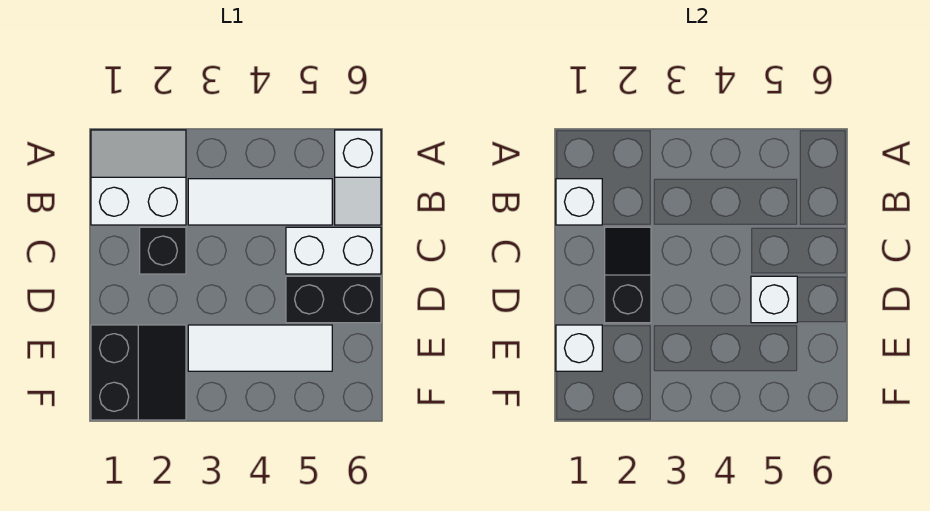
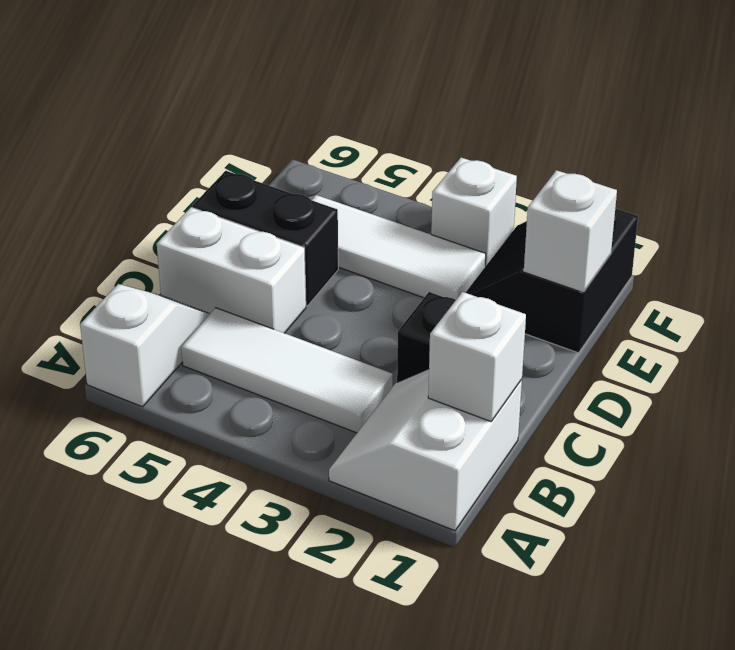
white 2x2 slope [91,130,186,225] -> white 2x2 slope turned to [329,369,522,531]
black 1x2 slope [605,227,651,323] -> none
white 1x1 brick [751,276,797,323] -> white 1x1 brick moved to [431,158,517,266]

